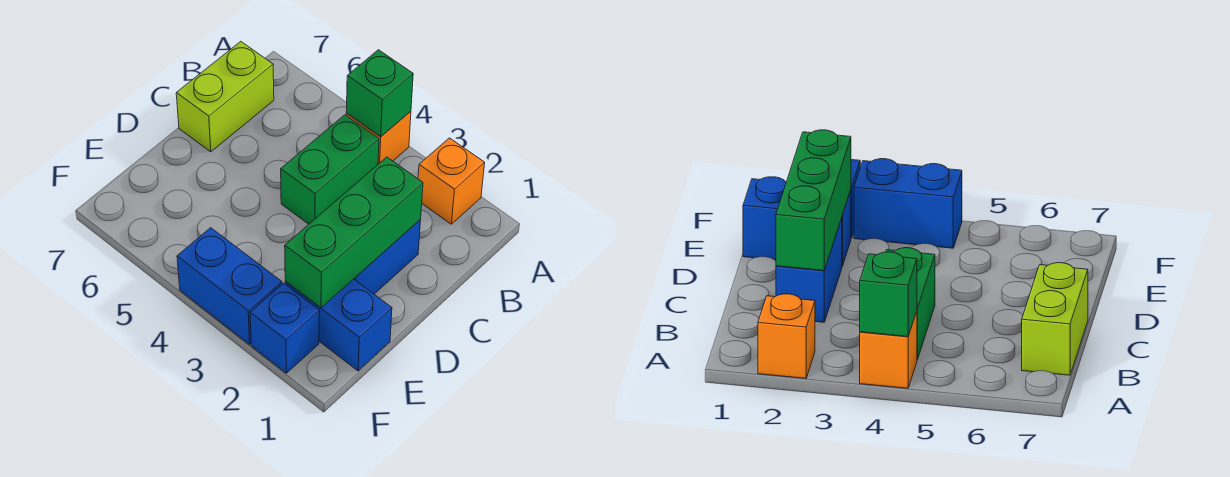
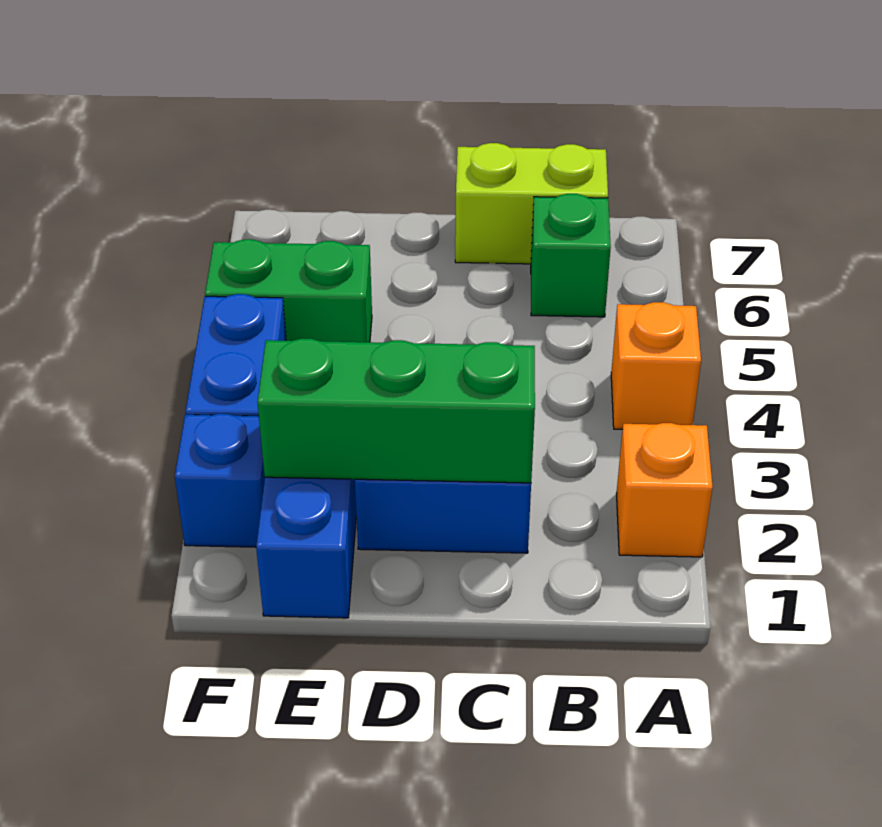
green 1x1 brick [346,50,413,137] -> green 1x1 brick moved to [531,194,611,317]
green 1x2 brick [281,115,379,224] -> green 1x2 brick moved to [205,239,372,342]

